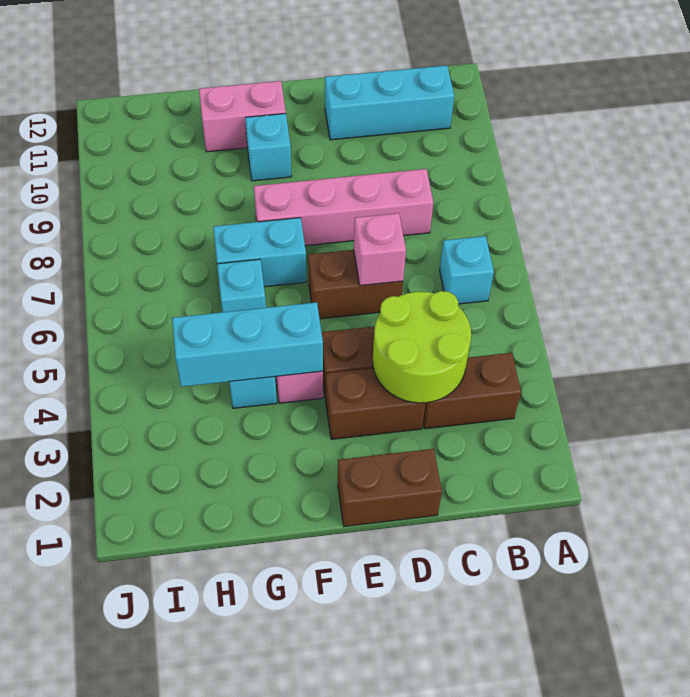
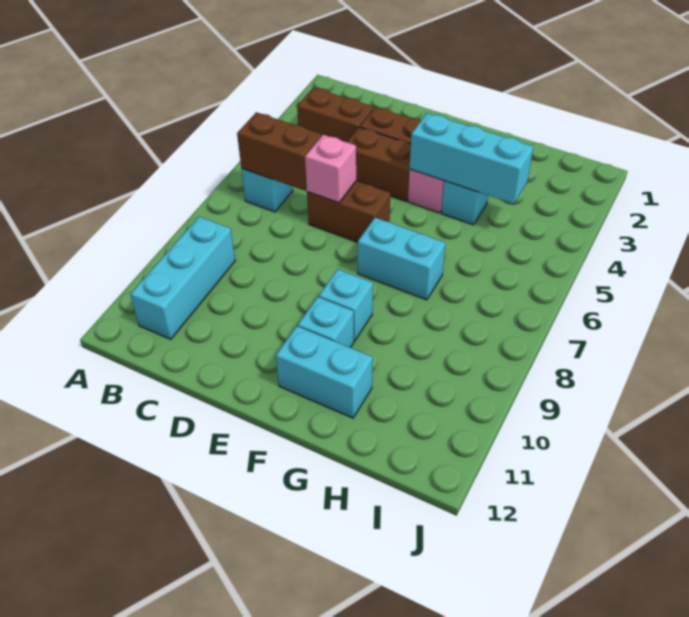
cyan 1x3 brick [325,66,454,140] -> cyan 1x3 brick turned to [130,217,235,339]
lime 2x2 round brick [373,291,471,403] -> none
pink 1x4 brick [254,169,433,246] -> none
brown 1x2 brick [338,449,442,526] -> brown 1x2 brick moved to [237,112,321,191]
pink 1x2 brick [199,81,286,152] -> cyan 1x2 brick [276,326,373,418]
cyan 1x1 brick [217,259,266,312] -> cyan 1x1 brick moved to [319,269,373,341]

